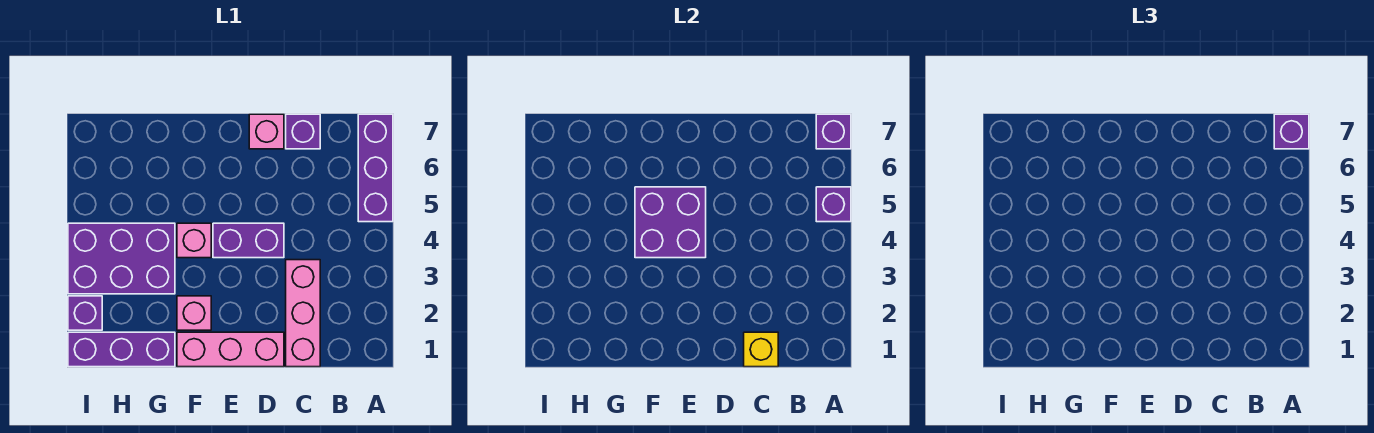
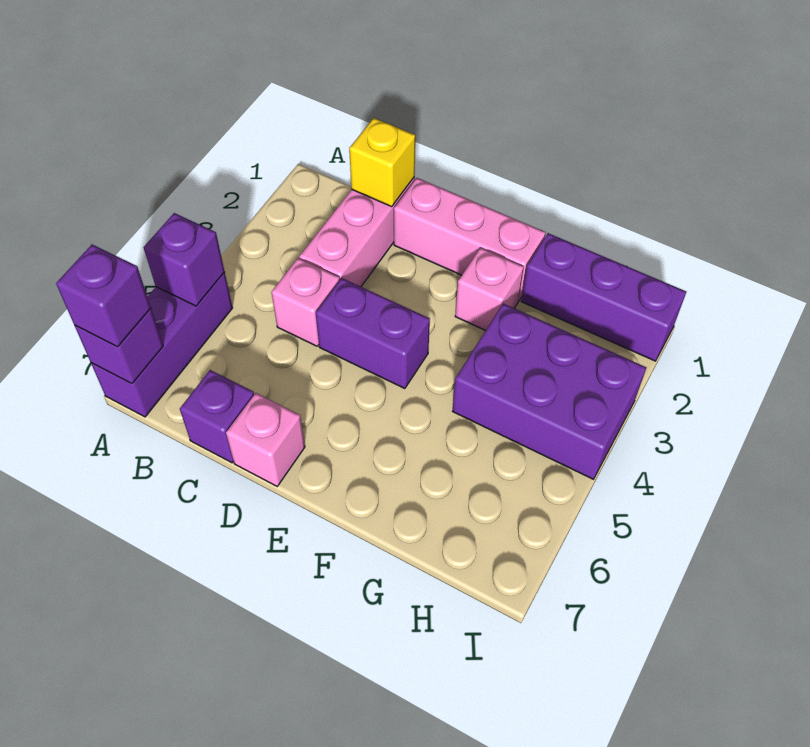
purple 2x2 brick [635,187,706,258] -> none
pink 1x1 brick [177,223,211,258] -> pink 1x1 brick moved to [271,258,340,346]
purple 1x1 brick [68,296,102,330] -> none

